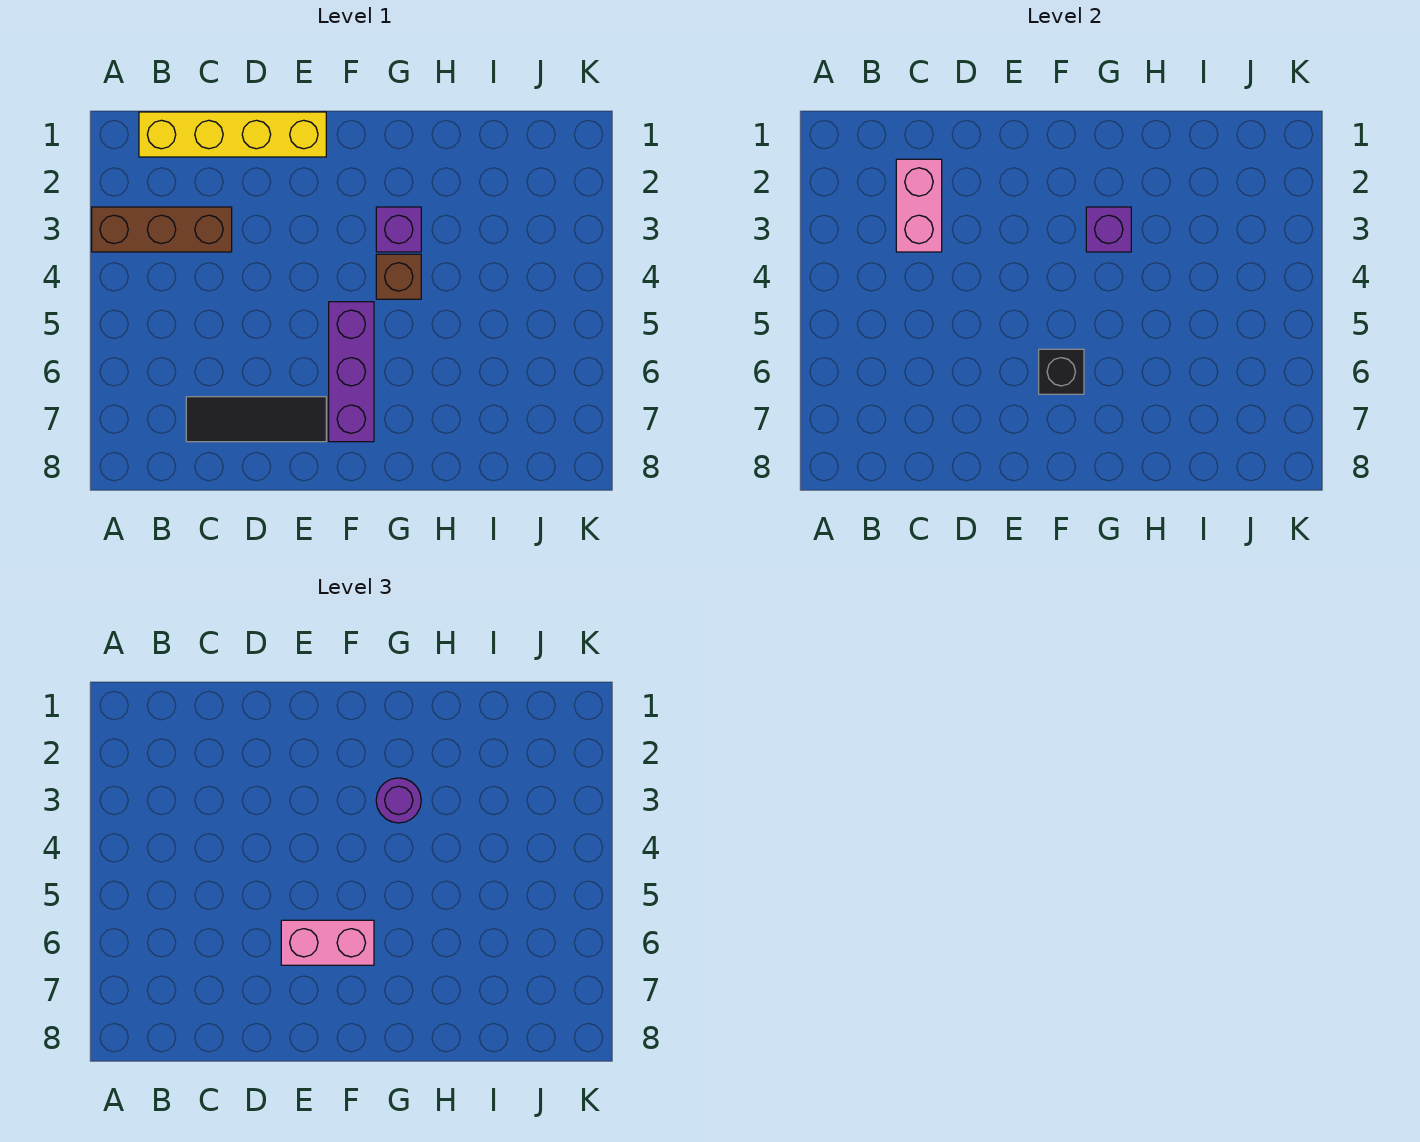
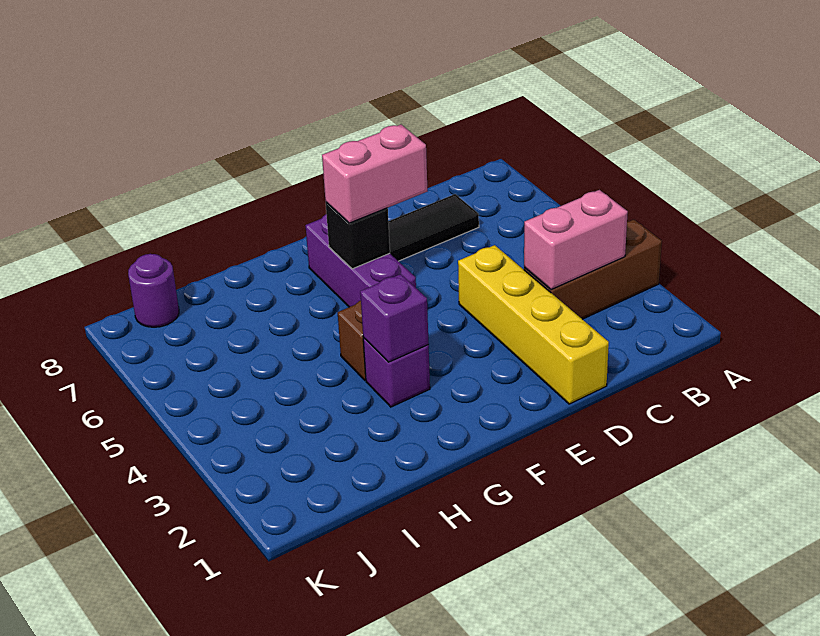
yellow 1x4 brick [139,112,326,157] -> yellow 1x4 brick turned to [458,245,609,404]
pink 1x2 brick [896,159,942,252] -> pink 1x2 brick turned to [524,190,628,290]
purple 1x1 round brick [376,778,421,823] -> purple 1x1 round brick moved to [128,254,179,327]

